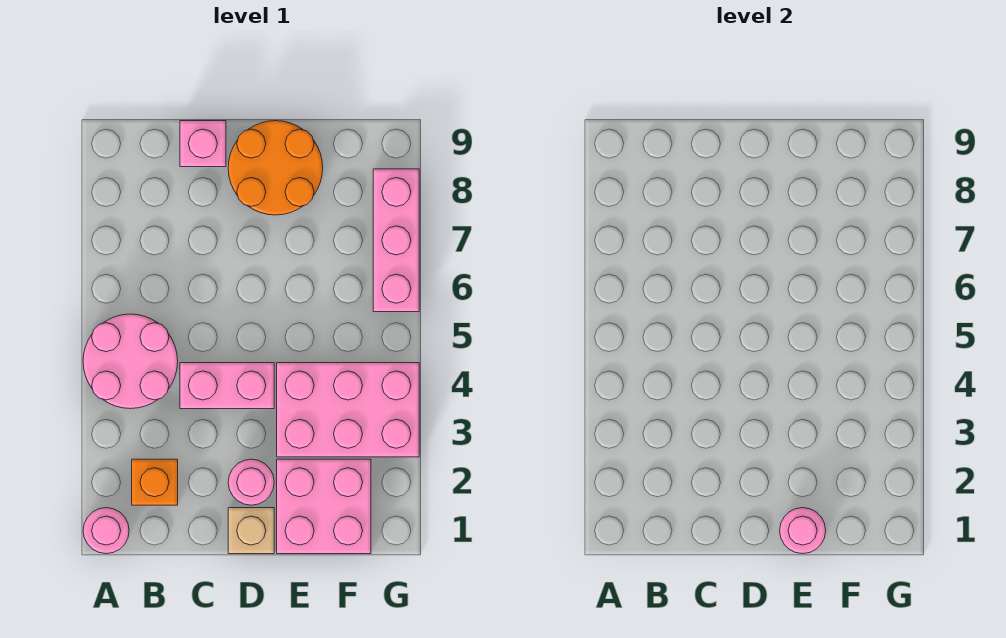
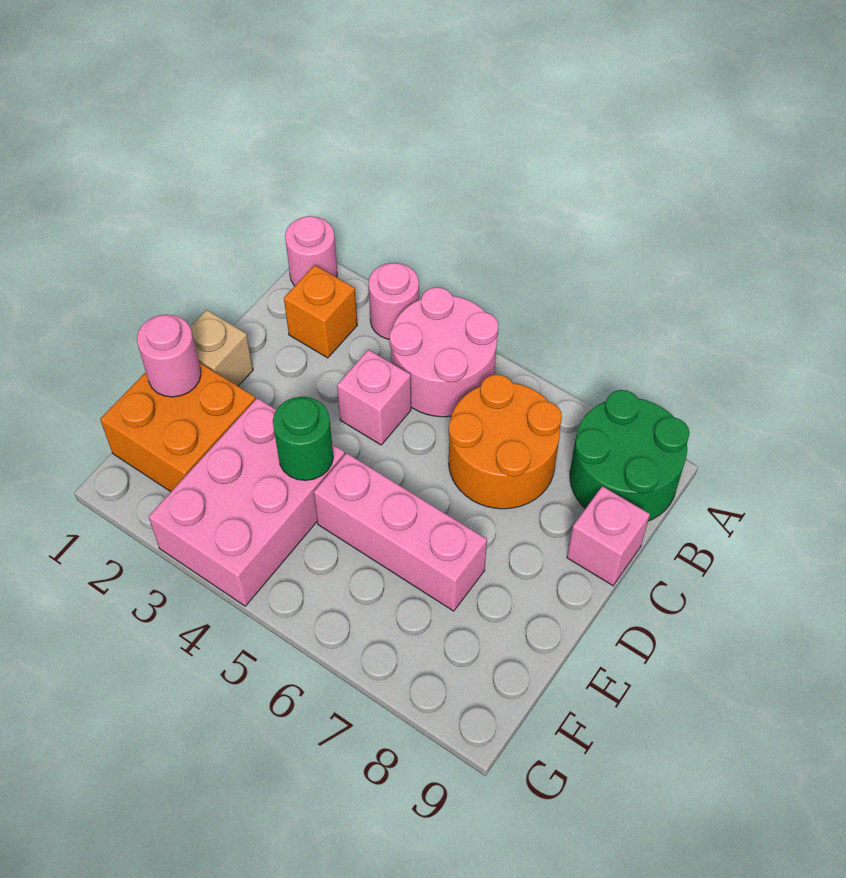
none -> green 2x2 round brick [570,390,690,521]
pink 1x2 brick [180,363,274,409] -> pink 1x1 brick [337,350,411,445]
pink 1x1 round brick [228,459,274,505] -> pink 1x1 round brick moved to [369,263,419,339]
orange 2x2 round brick [228,121,323,215] -> orange 2x2 round brick moved to [449,375,562,509]
pink 2x2 brick [277,459,371,554] -> orange 2x2 brick [100,363,256,492]
none -> green 1x1 round brick [273,397,333,480]
pink 1x3 brick [373,169,419,312] -> pink 1x3 brick moved to [314,453,487,611]

